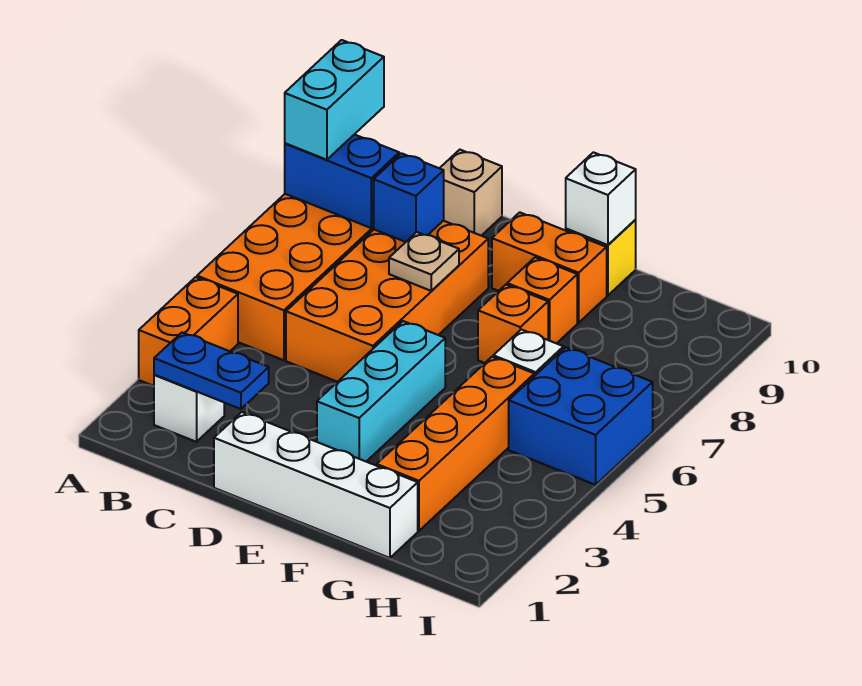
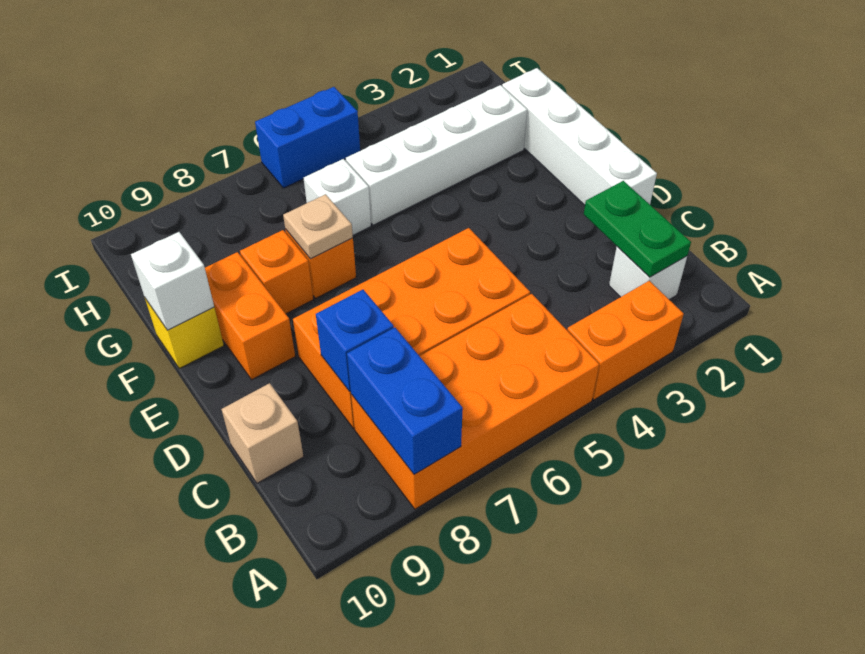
cyan 1x2 brick [285,40,384,160] -> none
blue 1x2 plate [154,332,269,409] -> green 1x2 plate [584,181,691,277]
tan 1x1 plate [389,232,459,291] -> tan 1x1 plate moved to [283,194,353,259]
cyan 1x3 brick [317,321,445,461] -> none
orange 1x4 brick [377,357,534,531] -> white 1x4 brick [346,85,527,225]
blue 2x2 brick [509,347,653,485] -> blue 1x2 brick [255,87,360,188]

